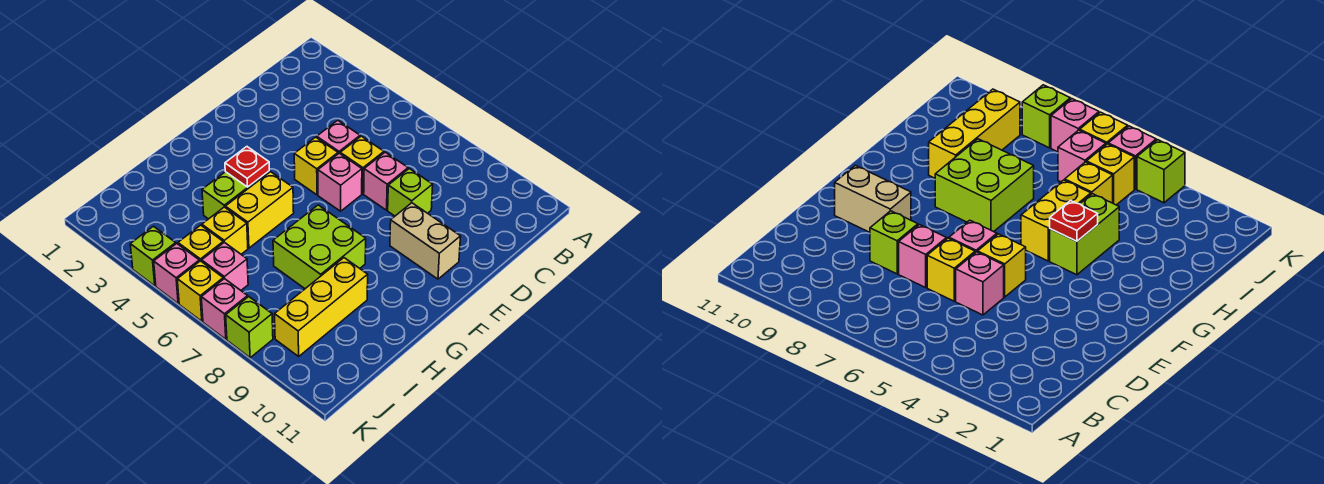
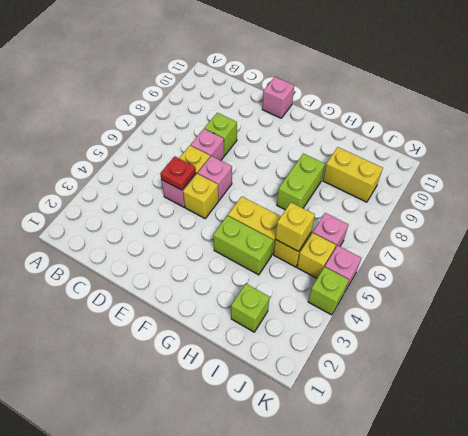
tan 1x2 brick [390,203,461,279] -> none
red 1x1 plate [225,147,269,187] -> red 1x1 plate moved to [160,156,196,190]
lime 2x2 brick [273,205,366,289] -> lime 1x2 brick [277,154,325,210]
yellow 1x3 brick [275,258,368,356] -> yellow 1x2 brick [323,147,383,202]
yellow 1x1 brick [177,261,223,321] -> yellow 1x1 brick moved to [275,203,315,251]
pink 1x1 brick [201,279,248,339] -> pink 1x1 brick moved to [262,77,294,118]
lime 1x1 brick [226,297,273,358] -> lime 1x1 brick moved to [231,284,270,332]

